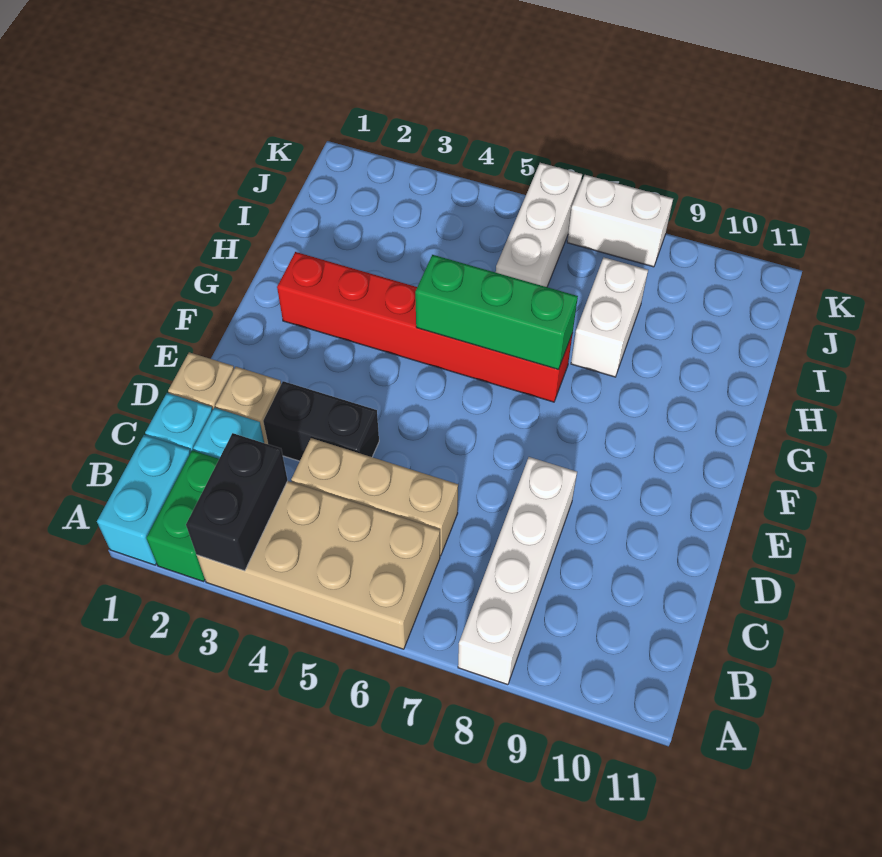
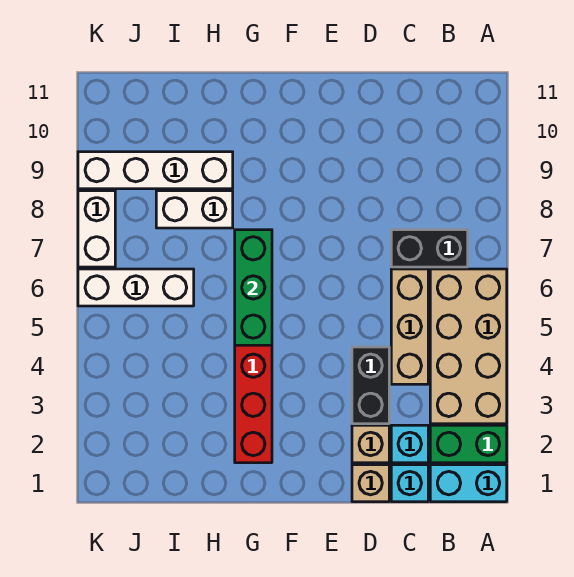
black 1x2 brick [186,433,288,571] -> black 1x2 brick moved to [391,230,468,267]
white 1x4 brick [458,457,577,685] -> white 1x4 brick moved to [78,152,233,189]

